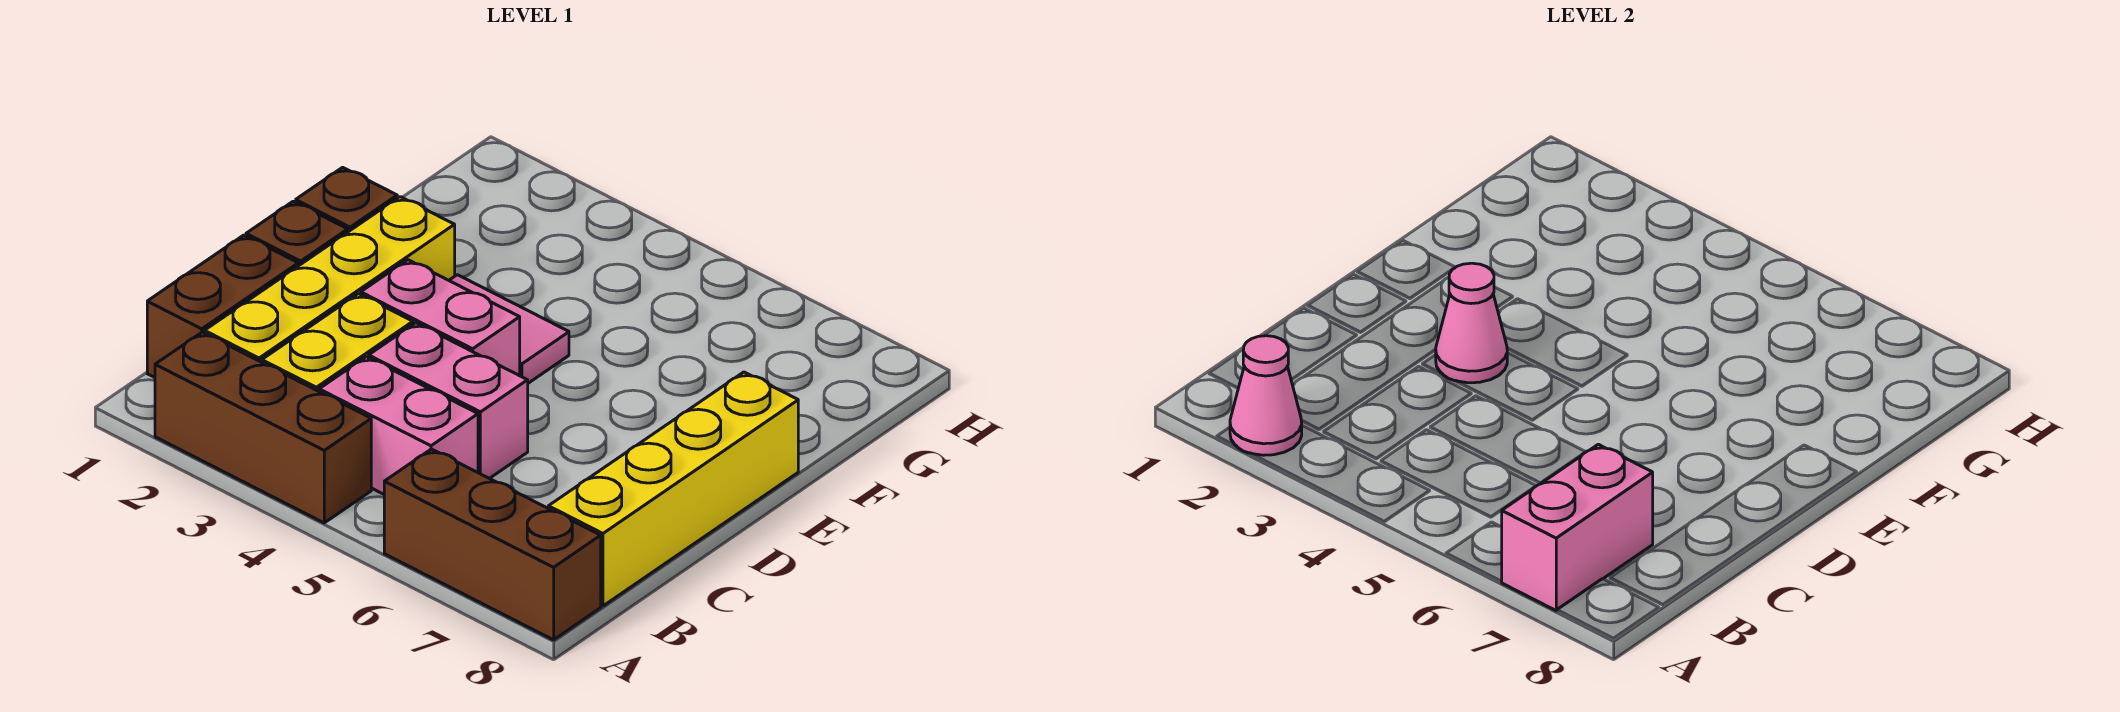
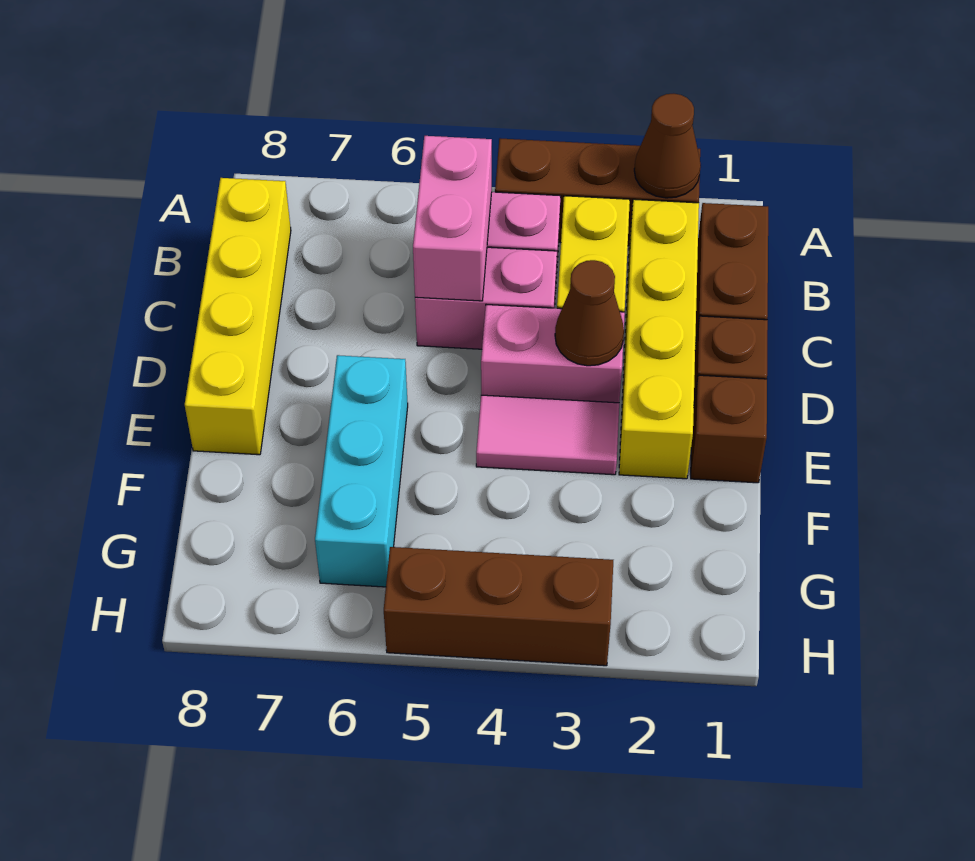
pink 1x1 cone [1230,336,1302,455] -> brown 1x1 cone [634,94,701,198]
brown 1x3 brick [384,449,601,640] -> brown 1x3 brick moved to [384,547,613,666]
pink 1x2 brick [1502,444,1653,610] -> pink 1x2 brick moved to [413,136,492,301]
pink 1x1 cone [1436,263,1507,383] -> brown 1x1 cone [555,260,624,366]
none -> cyan 1x3 brick [315,355,408,587]

